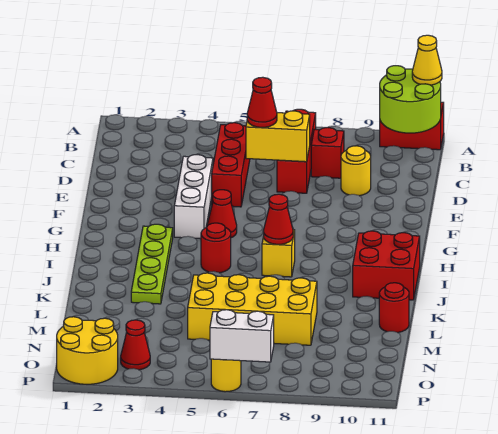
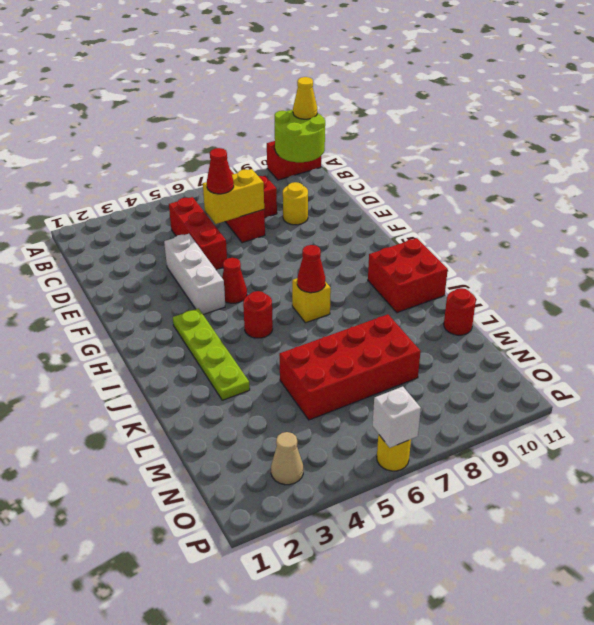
yellow 2x4 brick [188,273,317,345] -> red 2x4 brick [279,314,421,420]
yellow 2x2 round brick [57,317,118,384] -> none
red 1x1 cone [121,320,150,370] -> tan 1x1 cone [271,432,303,485]
white 1x2 brick [210,310,274,362] -> white 1x1 brick [373,387,421,448]

